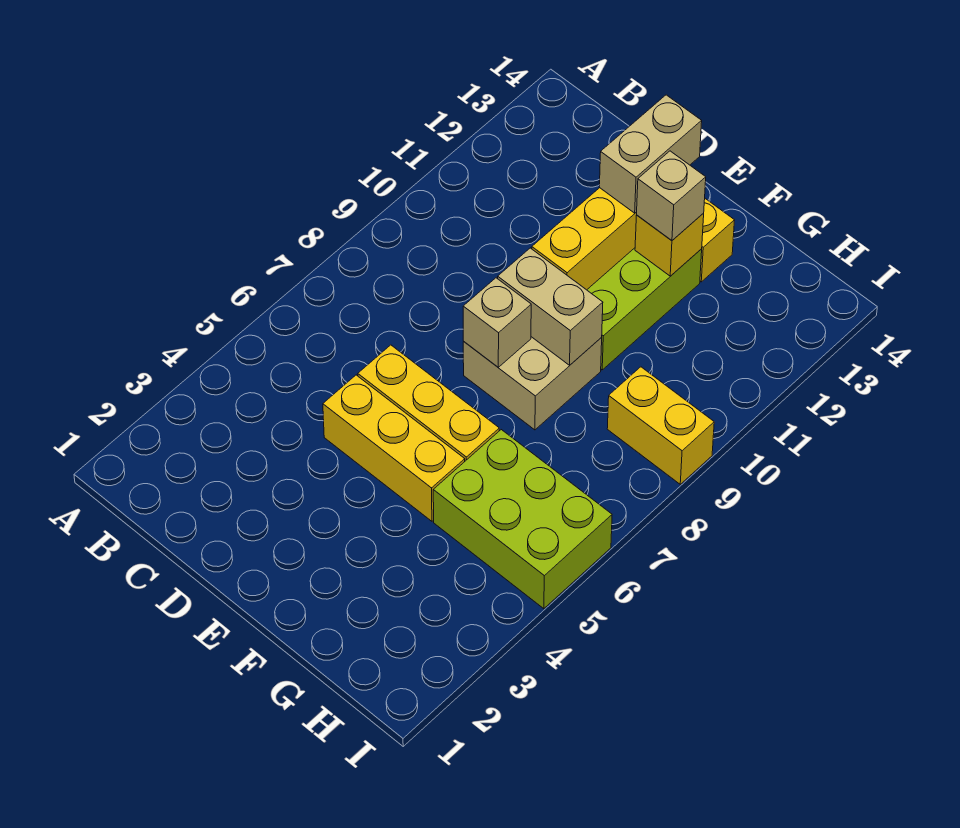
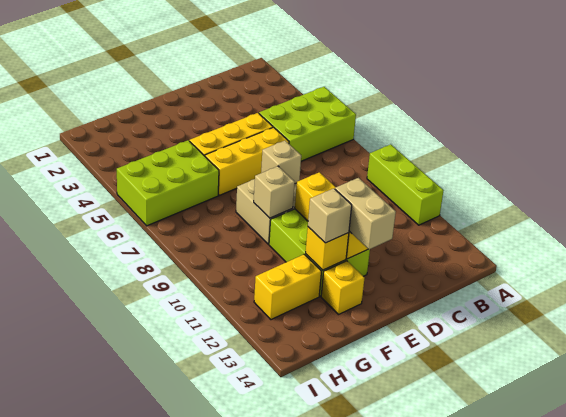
none -> lime 2x3 brick [259,87,356,161]
none -> lime 1x3 brick [367,144,444,225]
tan 1x2 brick [498,248,603,365] -> tan 1x1 brick [254,166,295,218]
yellow 1x2 brick [607,367,714,484] -> yellow 1x2 brick moved to [254,254,322,320]

